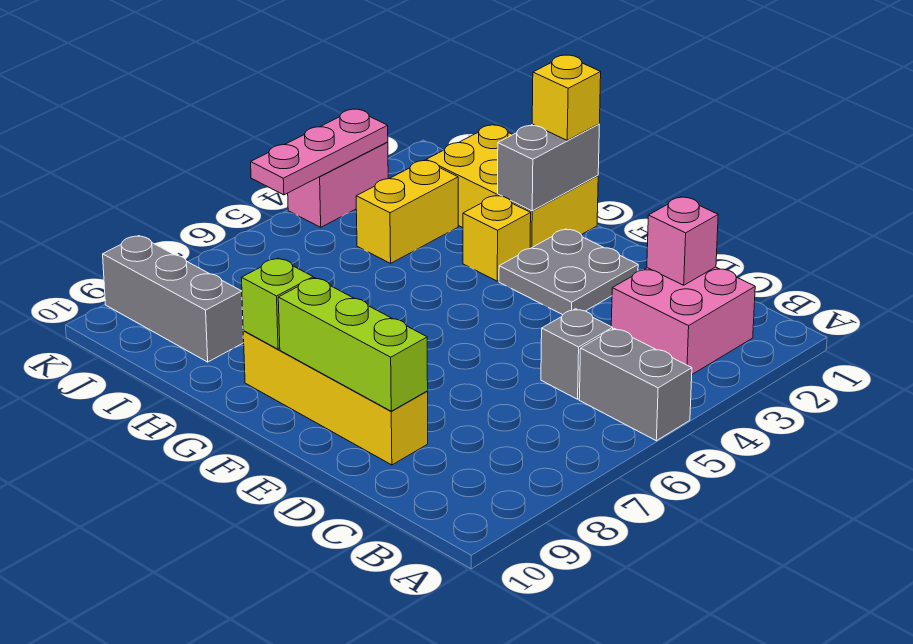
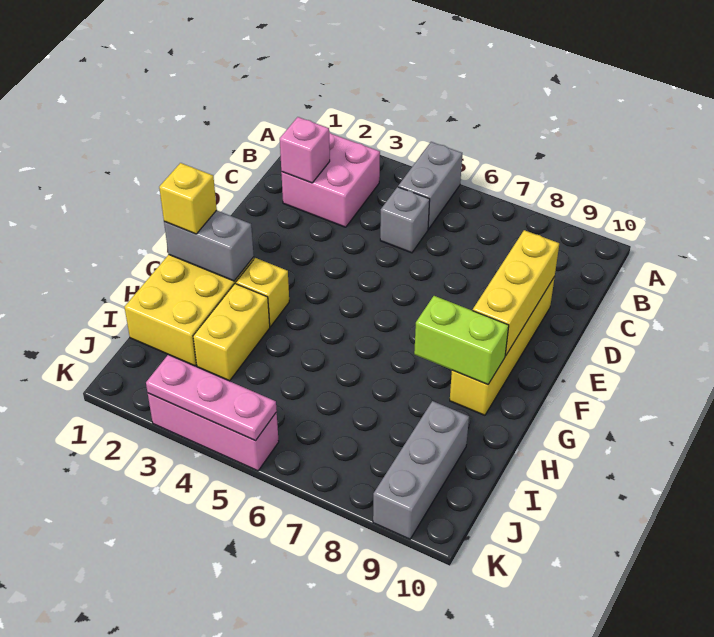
lime 1x3 brick [278,278,428,411] -> yellow 1x3 brick [473,230,559,356]
grey 2x2 plate [499,229,638,315] -> none
lime 1x1 brick [242,258,313,349] -> lime 1x2 brick [414,296,509,385]
yellow 1x2 brick [356,160,458,263] -> yellow 1x2 brick turned to [193,284,270,381]
pink 1x2 brick [288,142,388,227] -> pink 1x3 brick [148,393,279,471]

